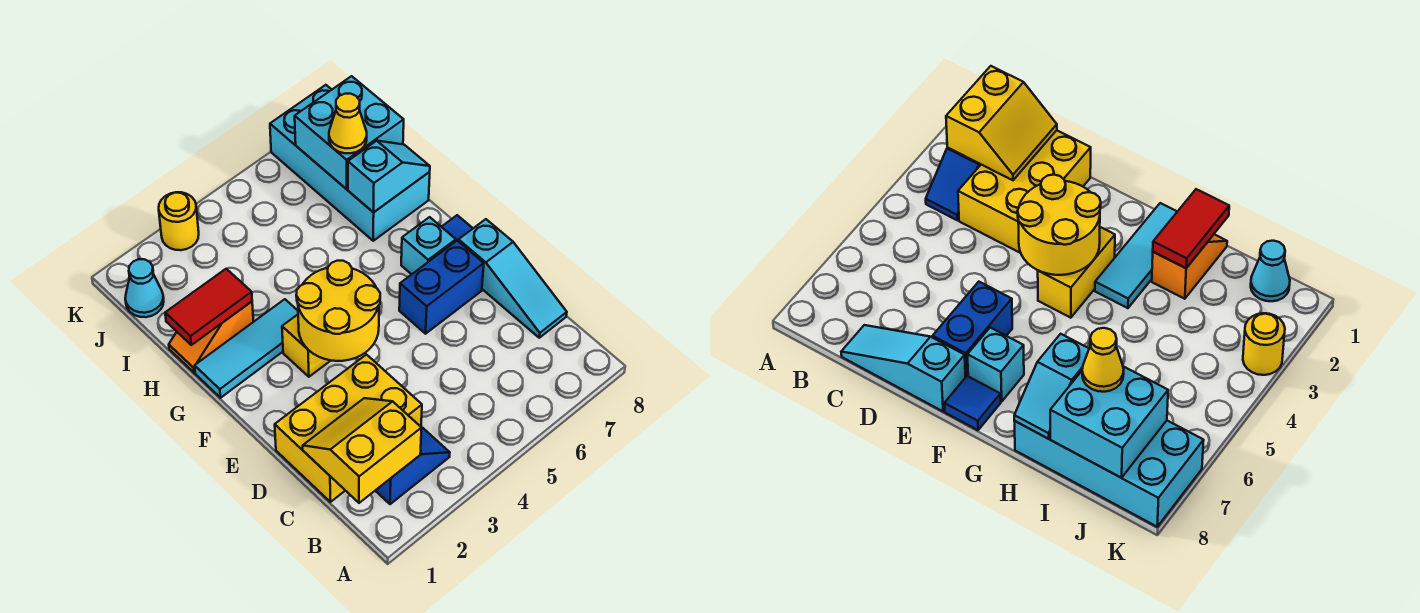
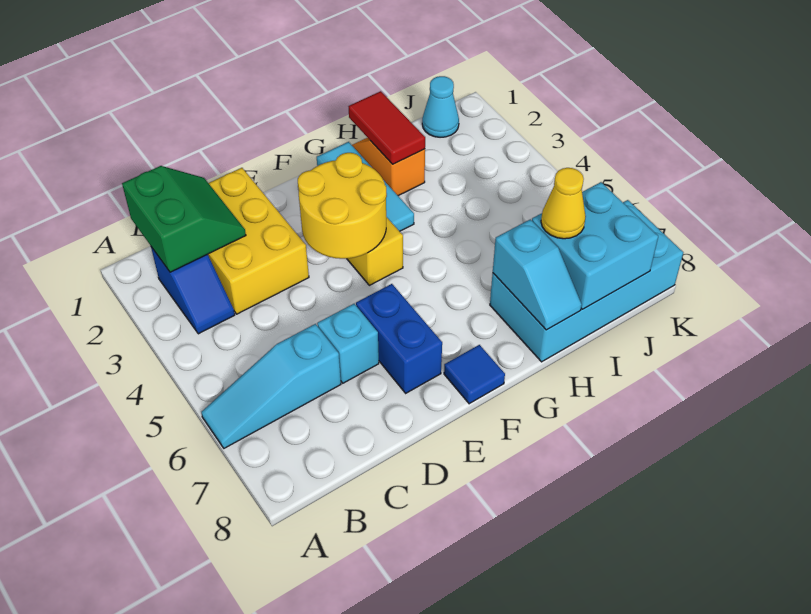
yellow 2x2 slope [303,398,422,503] -> green 2x2 slope [122,166,246,272]
cyan 1x3 slope [459,219,567,338] -> cyan 1x3 slope moved to [201,324,341,448]
cyan 1x1 brick [401,217,456,274] -> cyan 1x1 brick moved to [317,304,379,383]
yellow 1x1 round brick [159,192,199,250] -> none

